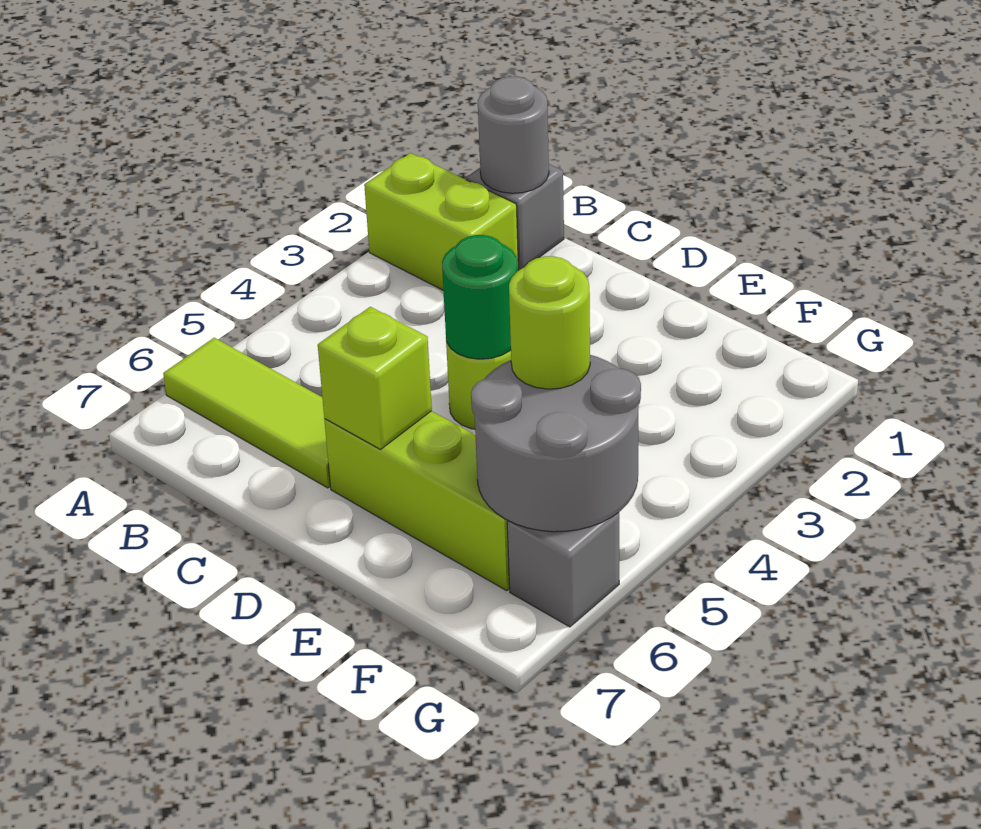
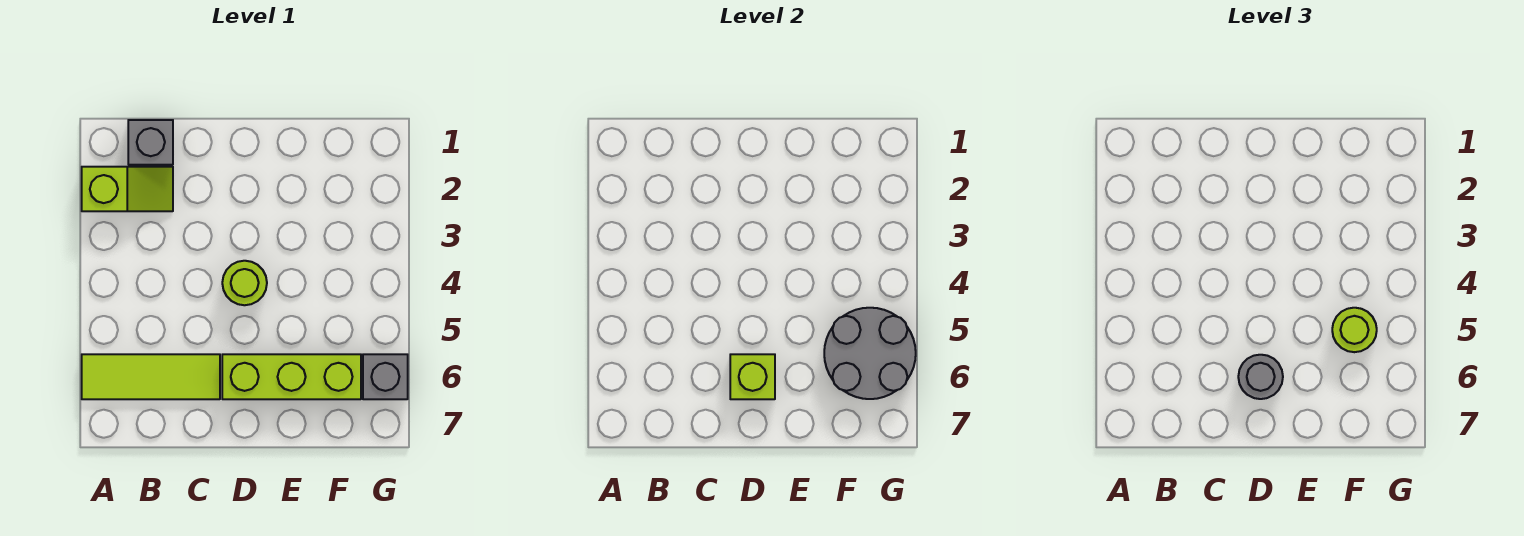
lime 1x2 brick [364,153,518,291] -> lime 1x2 slope [82,167,173,211]
grey 1x1 round brick [478,76,549,193] -> grey 1x1 round brick moved to [1238,355,1283,399]
green 1x1 round brick [442,235,517,359] -> none

